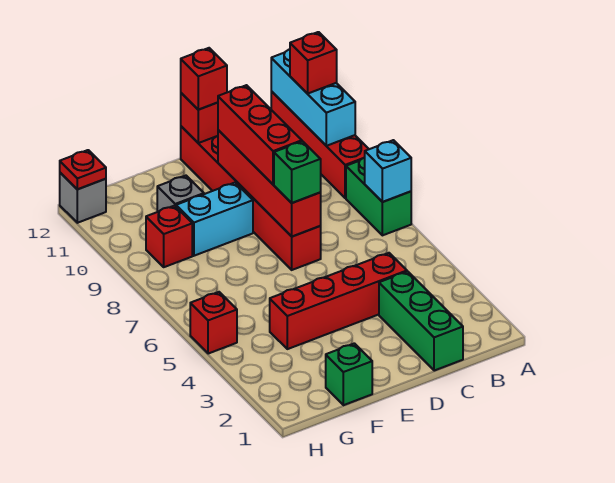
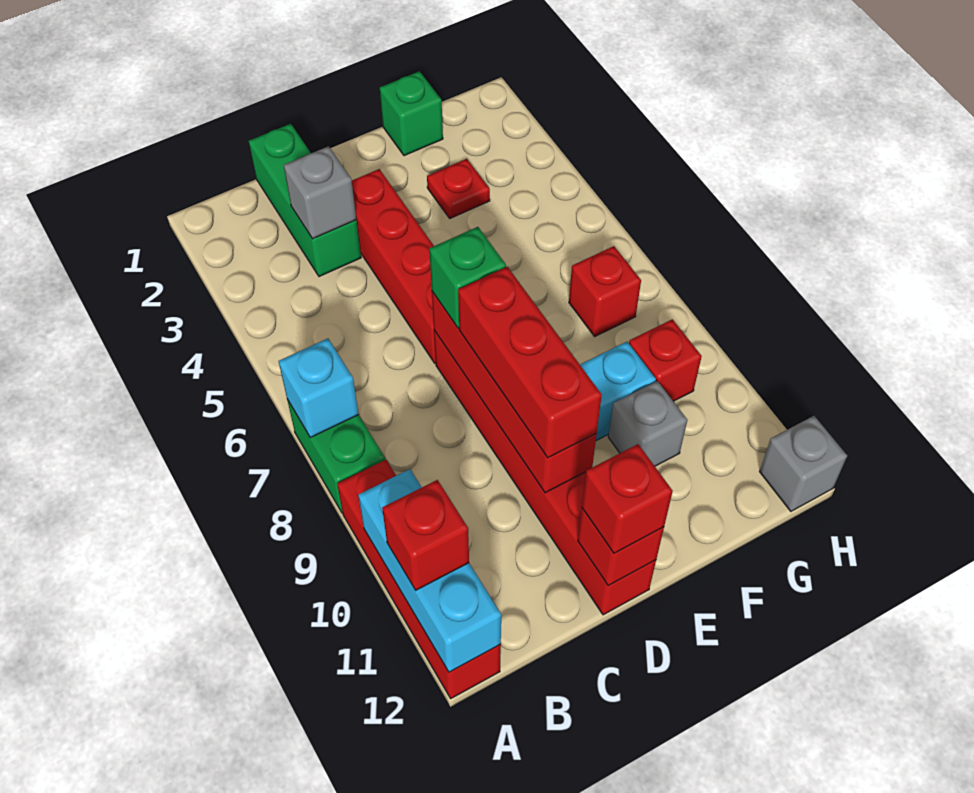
none -> grey 1x1 brick [284,146,356,239]
red 1x4 brick [270,253,407,349] -> red 1x4 brick turned to [352,169,436,363]
red 1x1 brick [190,292,237,354] -> red 1x1 brick moved to [569,246,641,336]
red 1x1 plate [60,150,106,189] -> red 1x1 plate moved to [427,159,490,218]

